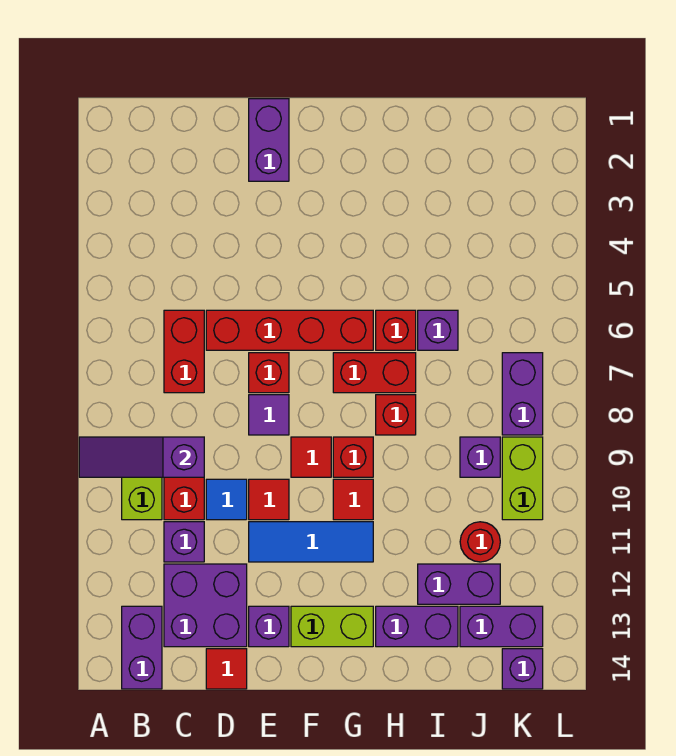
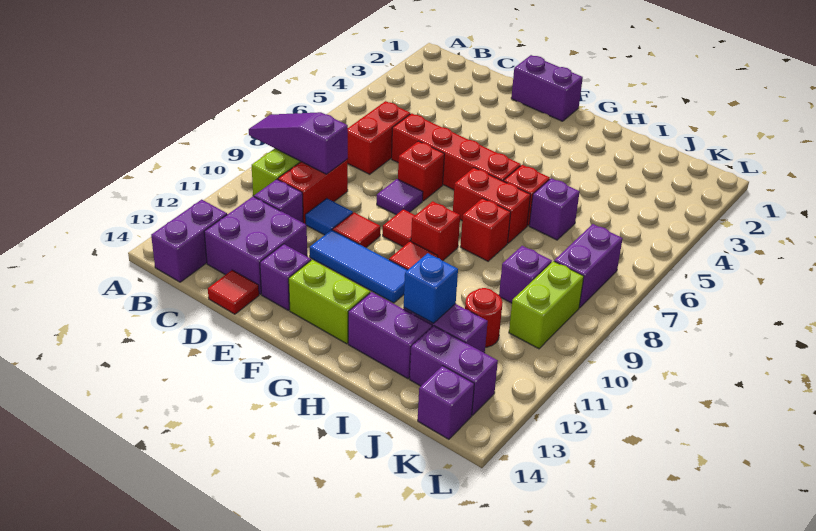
purple 1x2 brick [249,99,289,181] -> purple 1x2 brick turned to [511,55,583,121]
none -> blue 1x1 brick [404,253,458,323]

